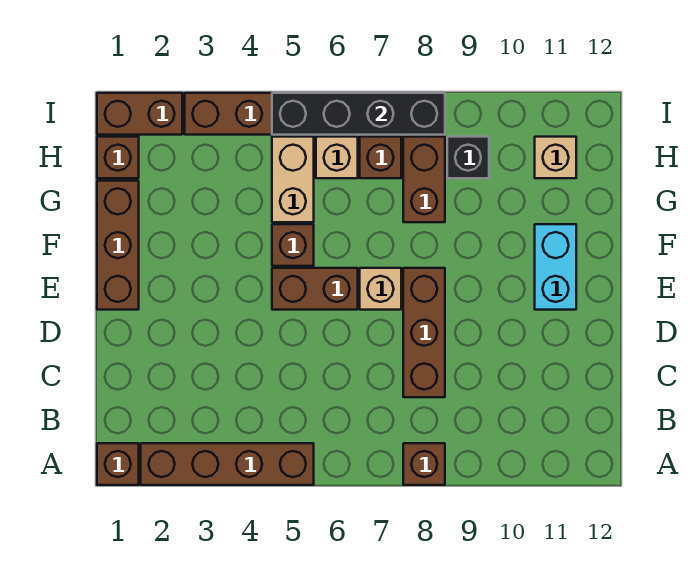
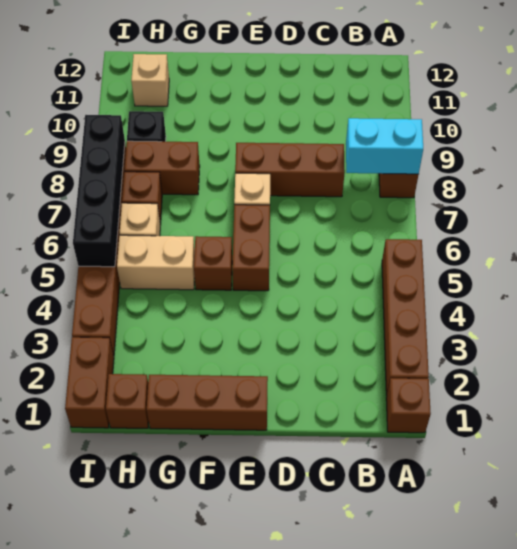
cyan 1x2 brick [535,224,576,310] -> cyan 1x2 brick moved to [346,118,423,174]

